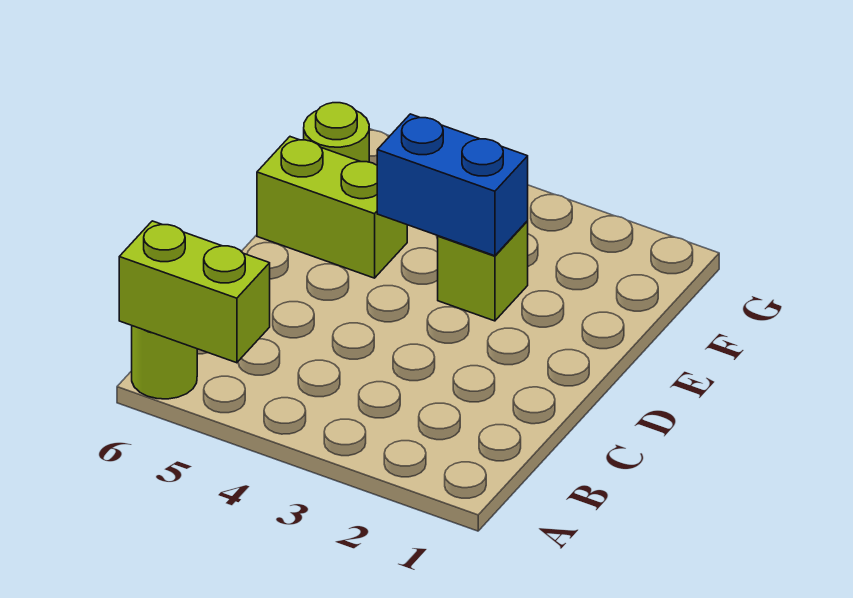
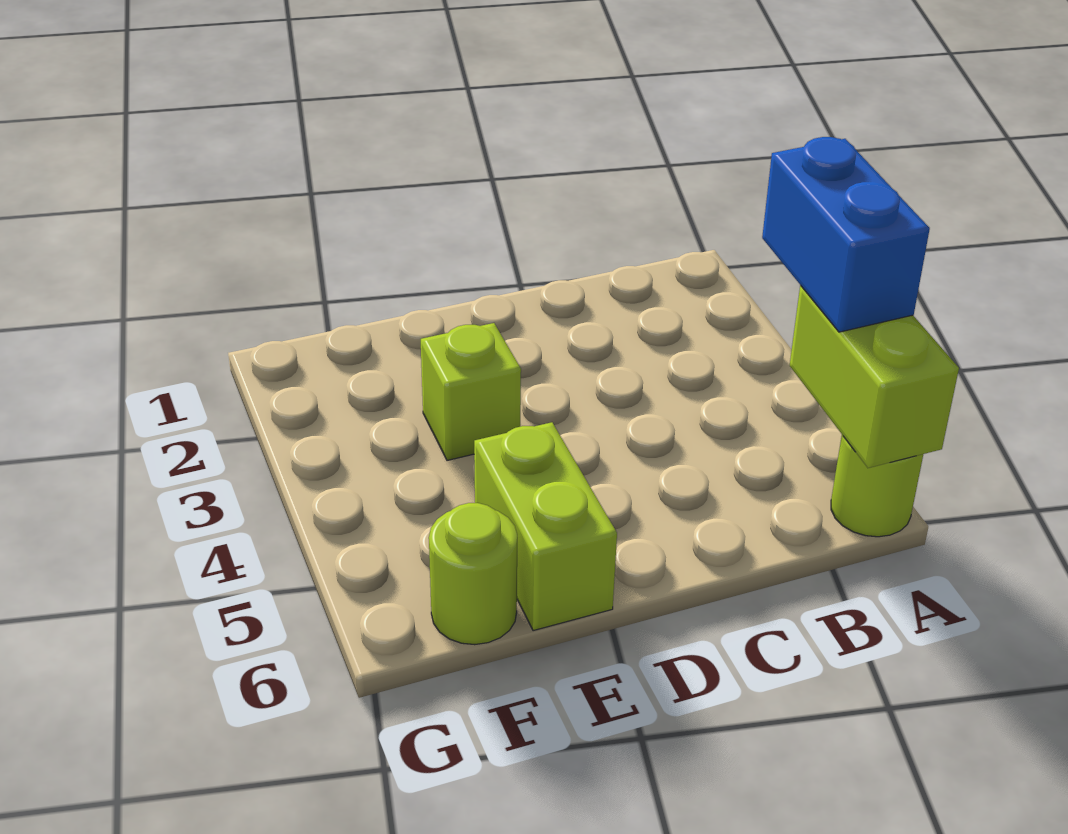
blue 1x2 brick [377,114,528,256] -> blue 1x2 brick moved to [762,137,930,332]

